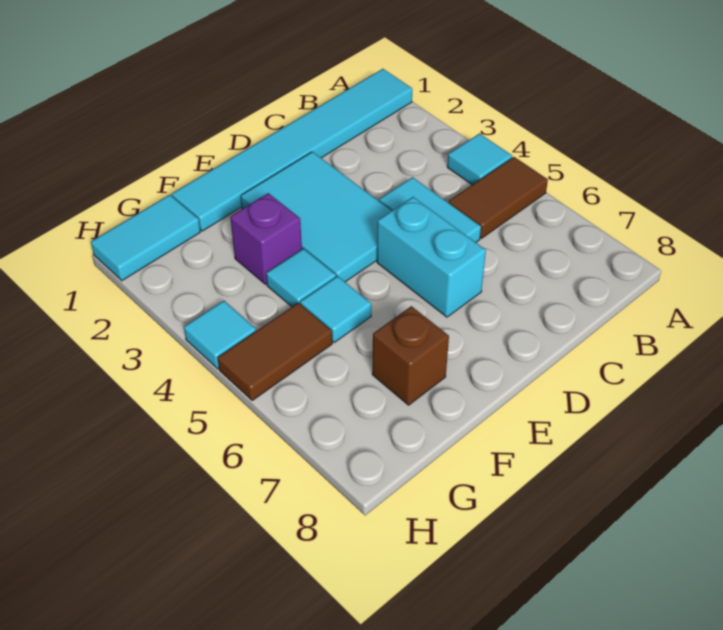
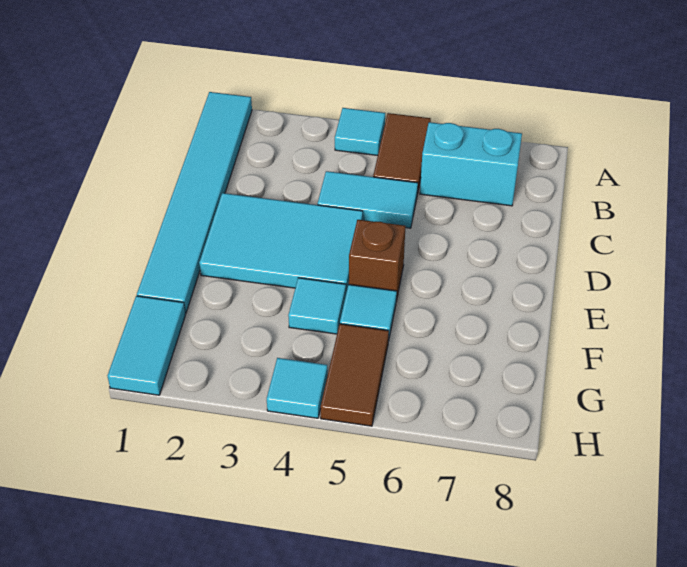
cyan 1x2 brick [377,197,486,317] -> cyan 1x2 brick moved to [420,122,522,206]
purple 1x1 brick [230,193,302,284] -> none
brown 1x1 brick [372,306,449,405] -> brown 1x1 brick moved to [349,220,405,301]

